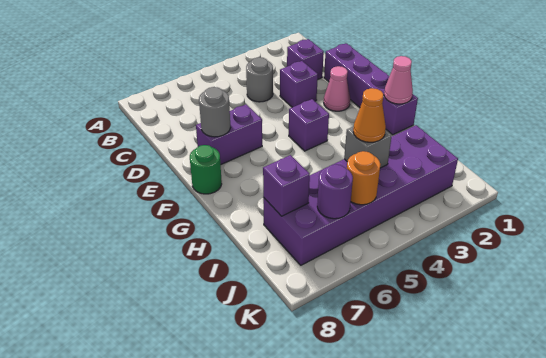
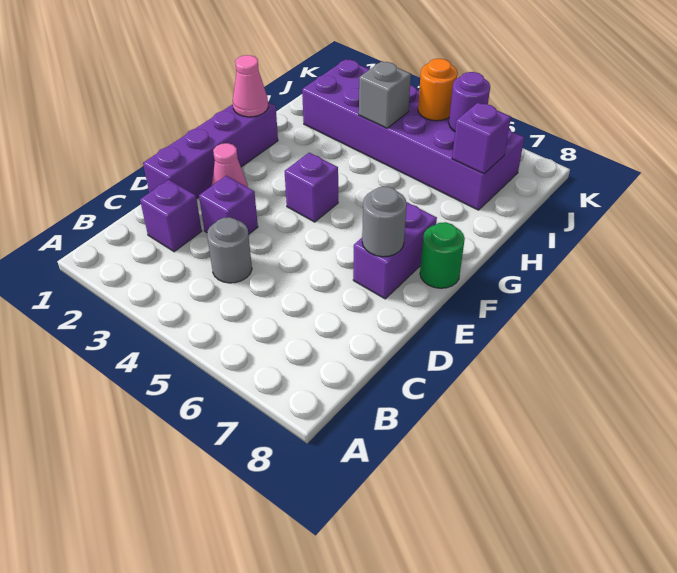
purple 1x2 brick [196,104,262,164] -> purple 1x2 brick turned to [353,202,437,299]
orange 1x1 cone [353,88,386,142] -> none

